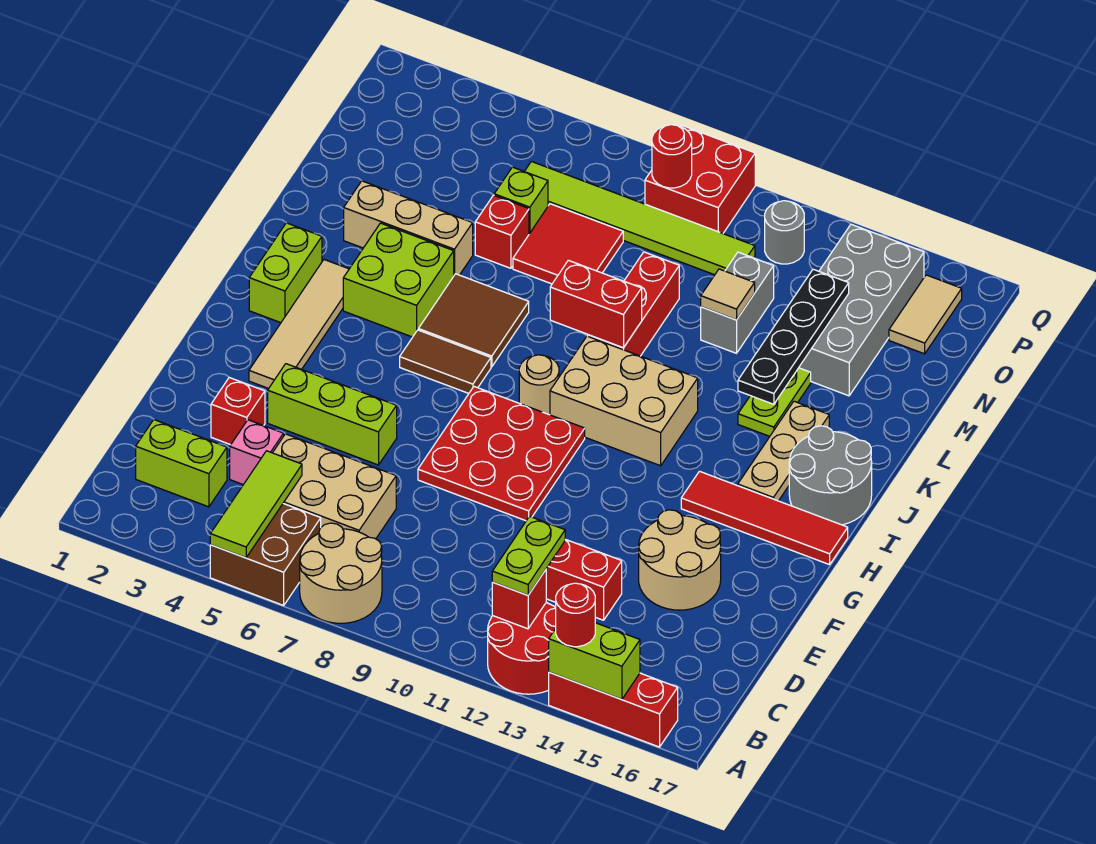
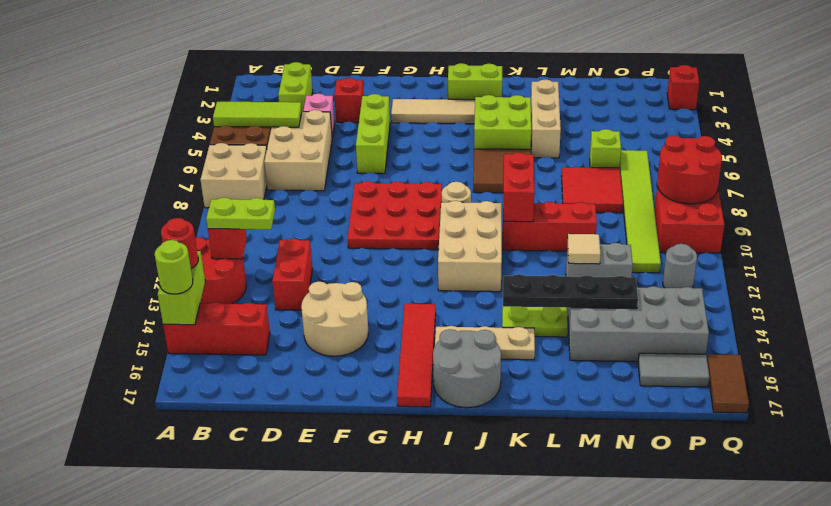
tan 2x2 round brick [300,523,382,623] -> tan 2x2 brick [201,143,267,208]
red 1x3 brick [549,672,678,747] -> red 1x3 brick turned to [163,302,270,355]
none -> lime 1x1 round brick [155,240,193,294]
brown 1x2 tile [400,330,491,393] -> brown 1x2 tile moved to [707,354,749,413]
red 1x1 brick [475,195,529,268] -> red 1x1 brick moved to [667,65,699,110]
tan 1x2 tile [889,275,962,354] -> grey 1x2 tile [638,353,710,387]
red 1x1 round brick [652,125,692,188] -> red 2x2 round brick [657,136,722,204]

